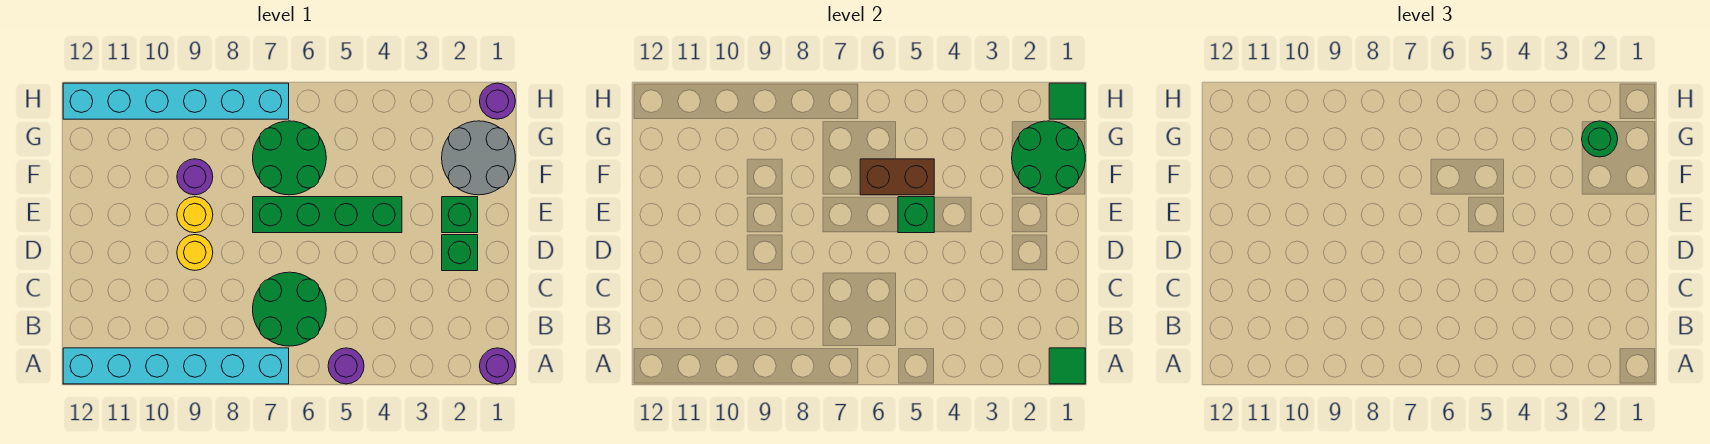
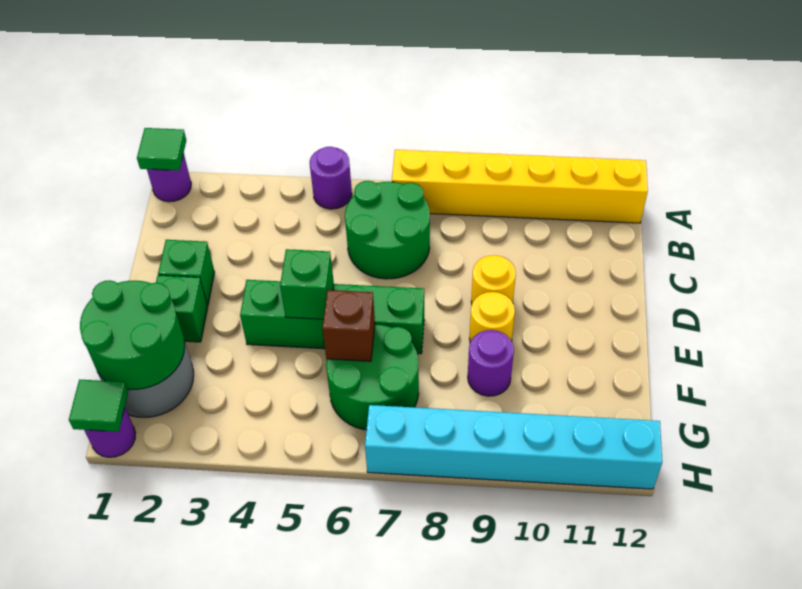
cyan 1x6 brick [63,348,289,384] -> yellow 1x6 brick [392,150,648,223]
brown 1x2 brick [860,159,934,195] -> brown 1x1 brick [322,290,375,361]
green 1x1 round brick [1582,121,1618,157] -> none

